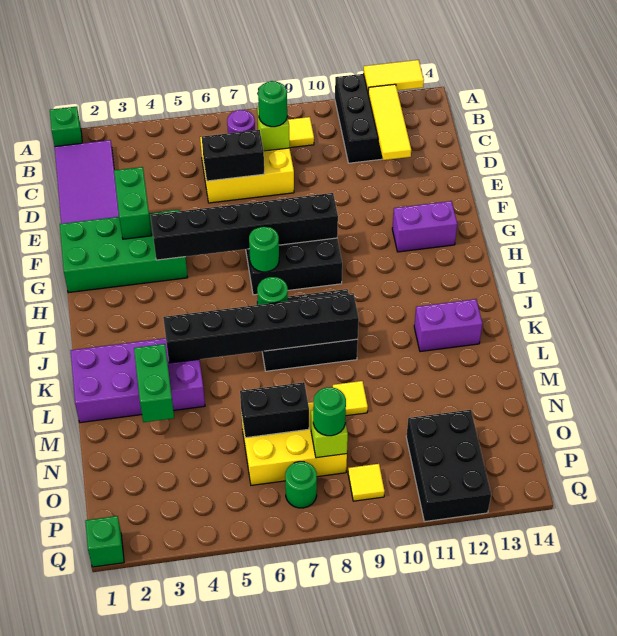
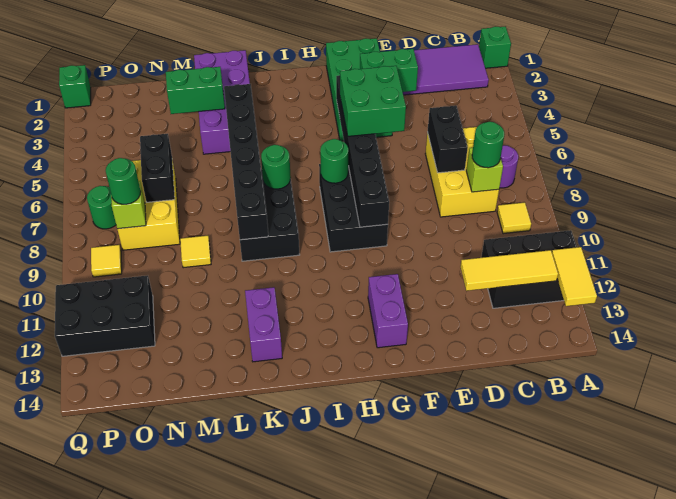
none -> green 2x2 brick [340,66,406,136]

